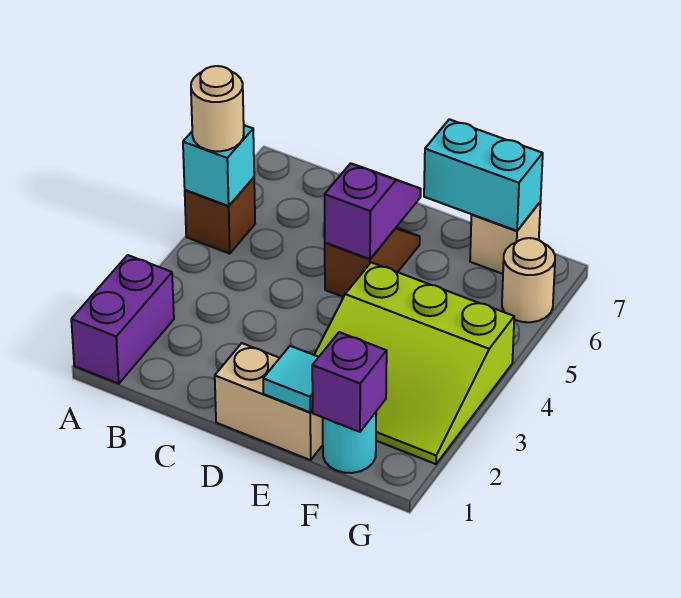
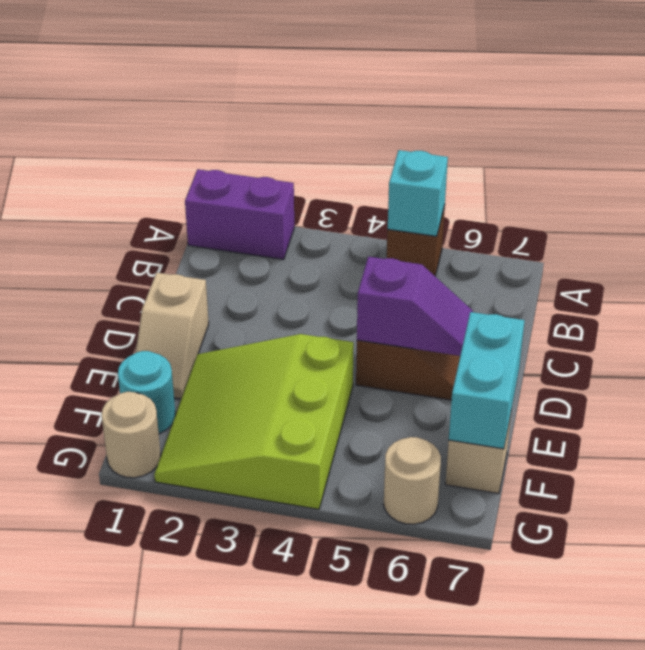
tan 1x1 round brick [191,66,244,151] -> tan 1x1 round brick moved to [101,392,161,478]
tan 1x2 brick [215,343,323,460] -> tan 1x2 slope [136,273,209,399]
cyan 1x1 tile [263,346,318,412] -> none
purple 1x1 brick [312,332,387,432] -> none

